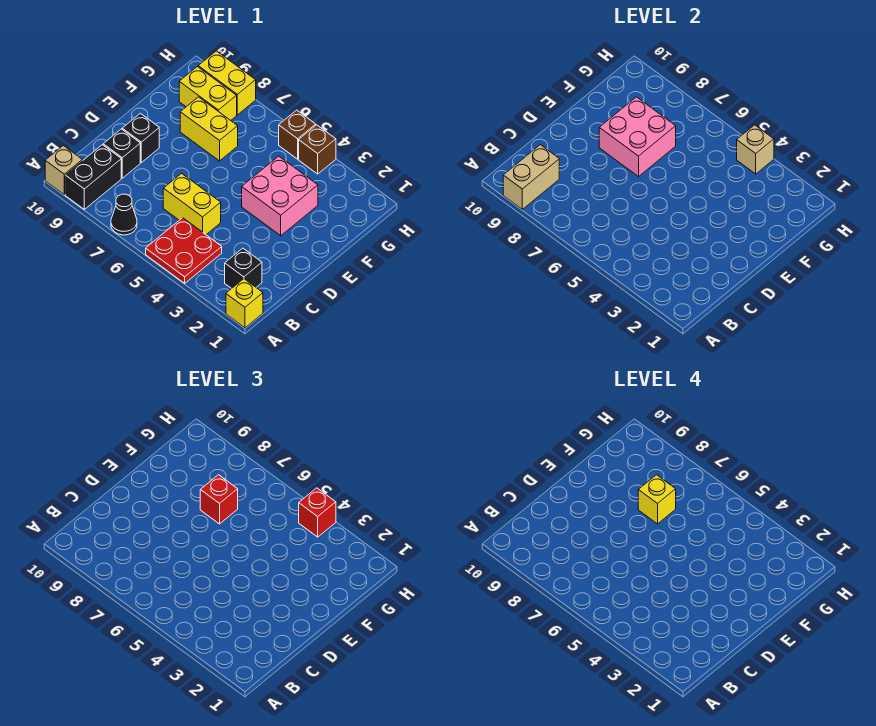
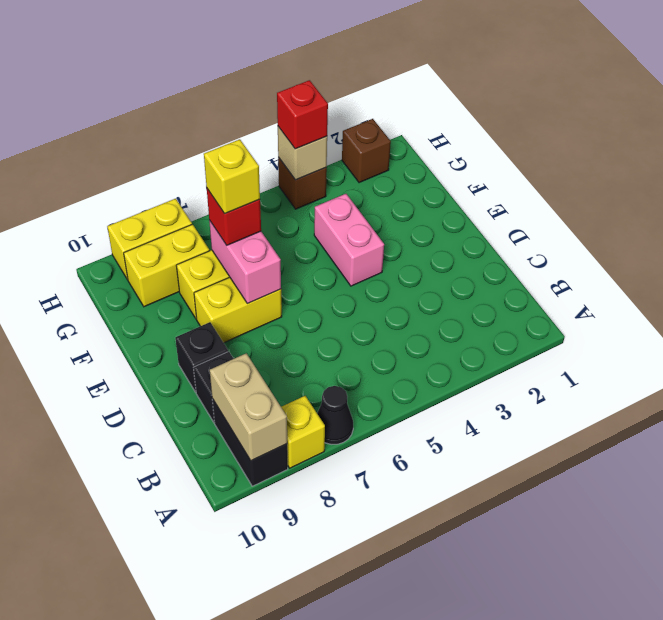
yellow 1x1 brick [226,279,263,328] -> yellow 1x1 brick moved to [281,396,325,468]
red 2x2 plate [146,218,222,283] -> none
tan 1x1 brick [45,146,82,194] -> none
black 1x1 brick [225,248,262,289] -> none
yellow 1x2 brick [163,173,221,234] -> yellow 1x2 brick moved to [194,277,282,343]
pink 2x2 brick [242,156,318,236] -> pink 1x2 brick [314,194,384,286]
pink 2x2 brick [599,97,676,177] -> pink 1x2 brick [209,220,281,303]
brown 1x1 brick [279,110,316,159] -> brown 1x1 brick moved to [342,119,391,183]

